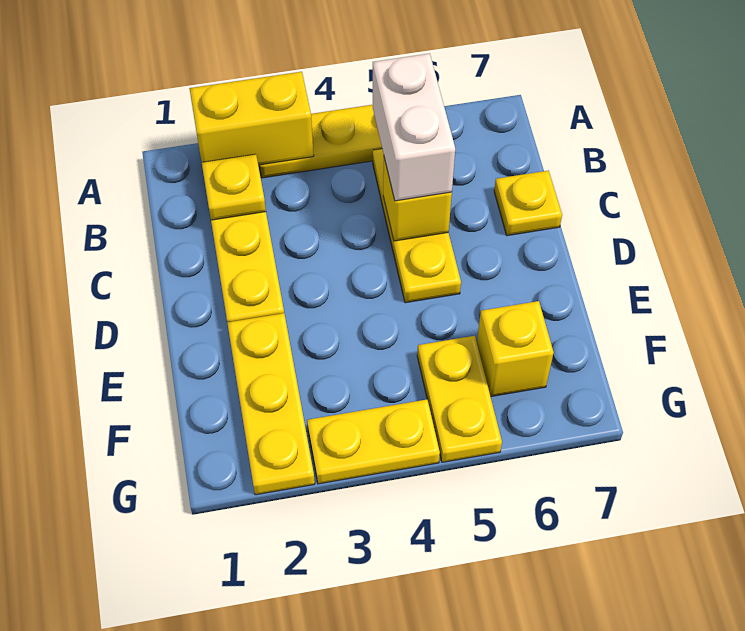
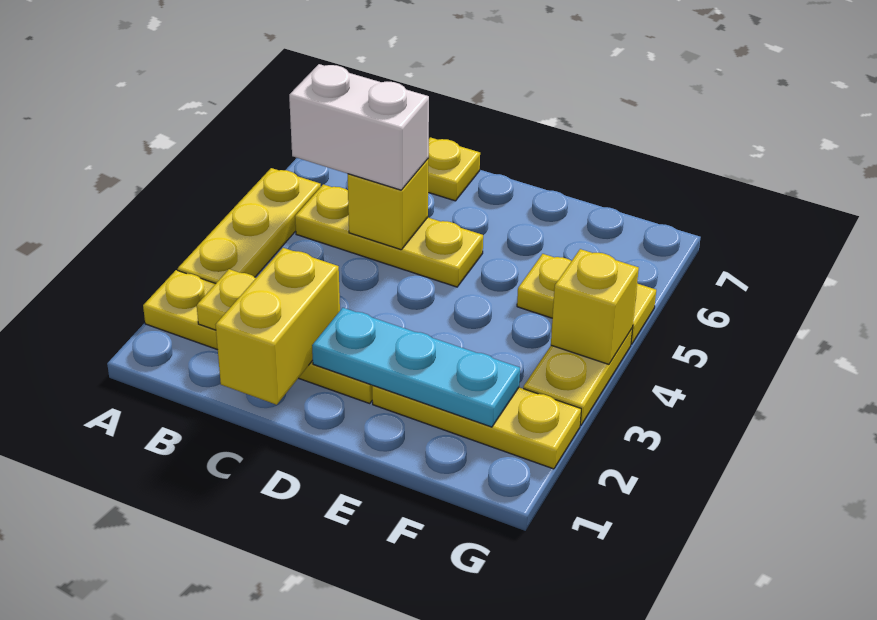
yellow 1x2 brick [189,72,314,165] -> yellow 1x2 brick moved to [216,248,340,405]
none -> cyan 1x3 plate [312,308,520,427]
yellow 1x1 brick [477,301,554,397] -> yellow 1x1 brick moved to [551,249,639,364]

